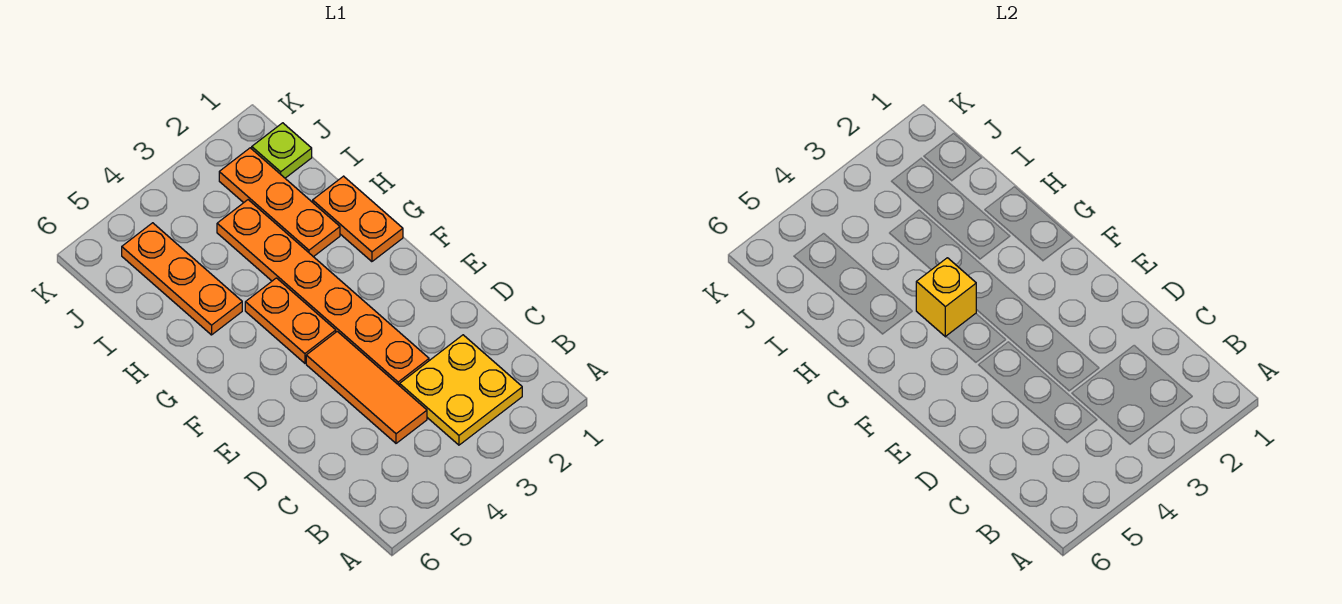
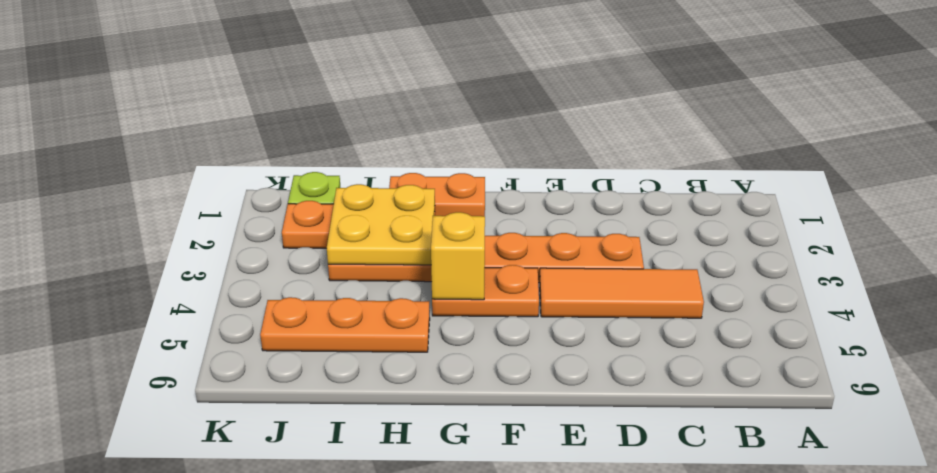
yellow 2x2 plate [400,335,522,445] -> yellow 2x2 plate moved to [327,184,435,265]

